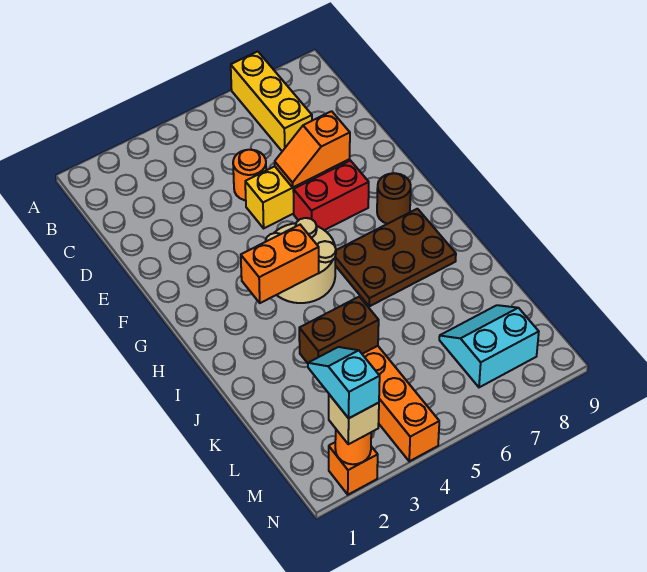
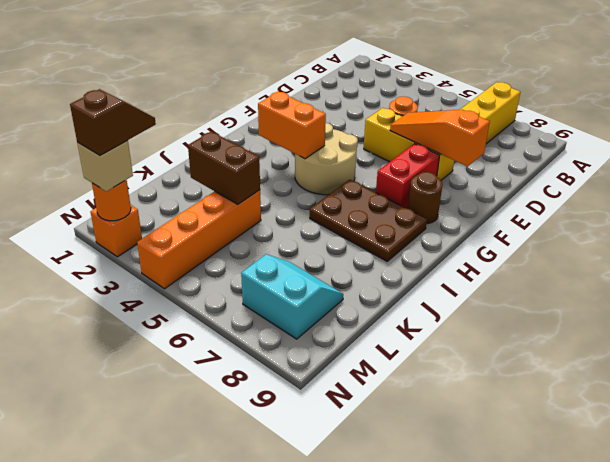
orange 1x2 slope [275,111,350,188] -> orange 1x3 slope [390,110,490,167]
red 1x2 brick [293,161,369,230] -> red 1x2 brick turned to [376,143,440,208]
cyan 1x2 slope [308,347,380,418] -> brown 1x2 slope [70,89,156,156]

